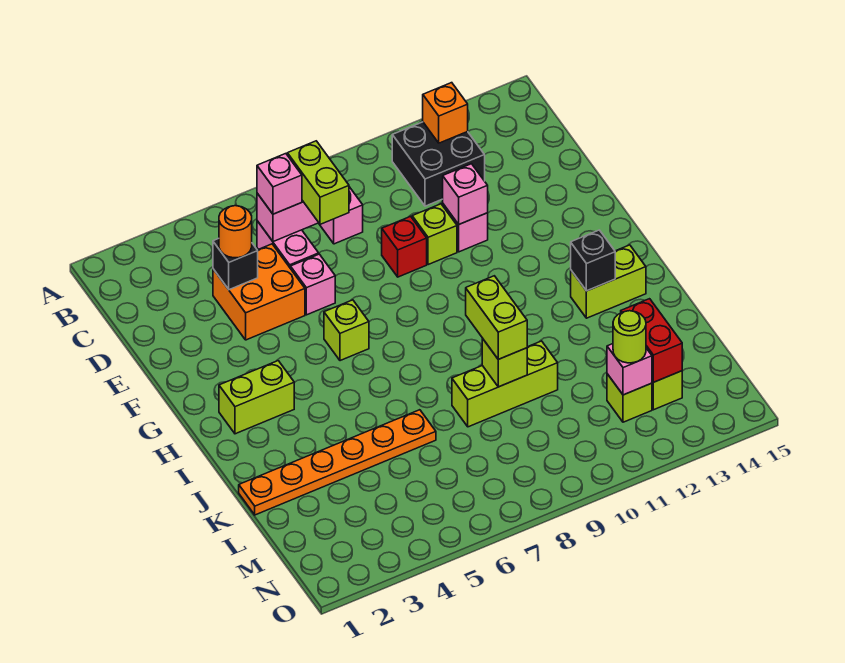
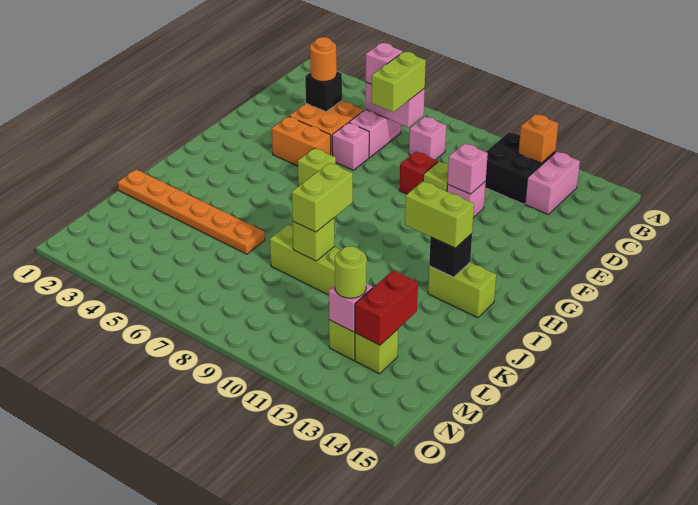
none -> pink 1x2 brick [525,152,580,214]
none -> orange 1x2 brick [272,116,331,166]
lime 1x2 brick [219,361,294,434] -> lime 1x2 brick moved to [405,181,474,248]

